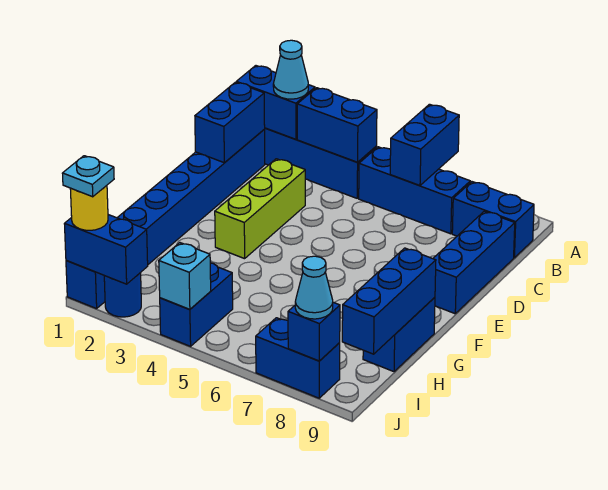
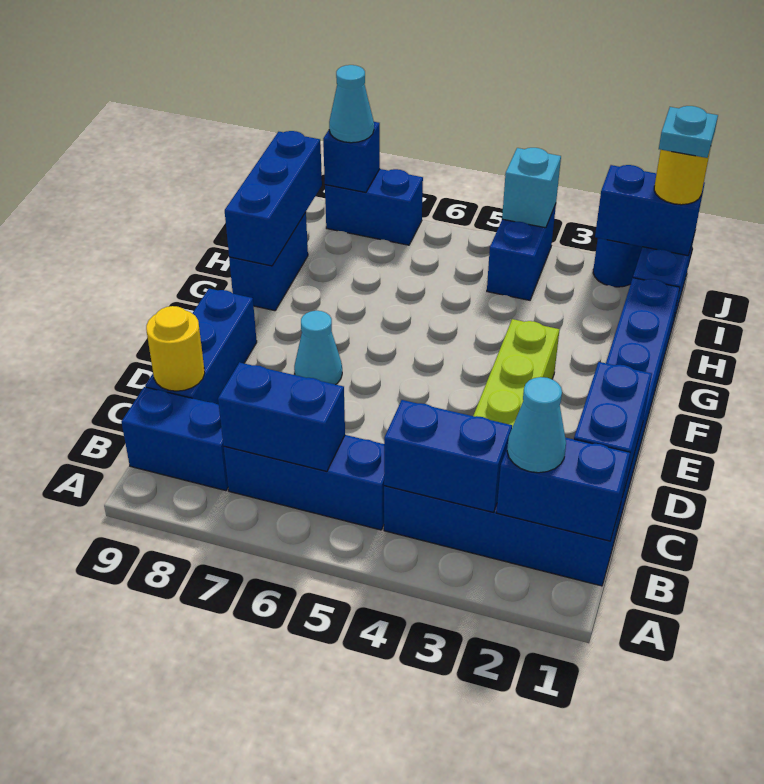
blue 1x2 brick [390,104,459,185] -> blue 1x2 brick turned to [218,362,345,471]
none -> yellow 1x1 round brick [146,306,205,391]
none -> cyan 1x1 cone [294,311,342,385]

